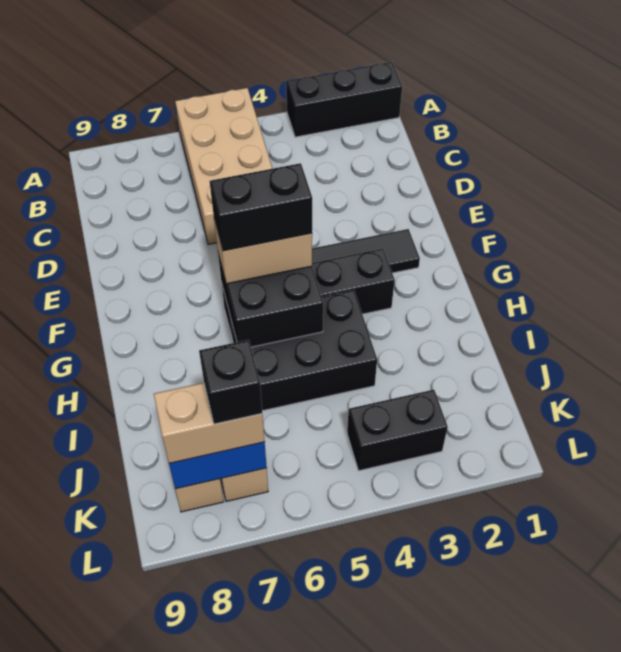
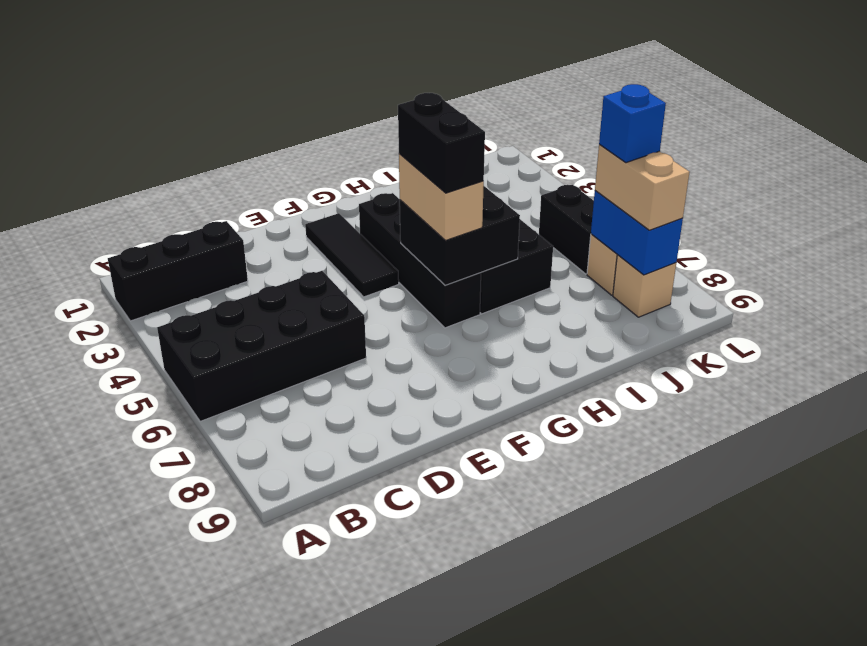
black 1x3 brick [286,62,402,137] -> black 1x3 brick turned to [108,221,248,321]
tan 2x4 brick [175,88,273,244] -> black 2x4 brick [157,271,366,421]
black 1x2 brick [347,390,448,471] -> black 1x2 brick moved to [539,185,594,274]
black 1x1 brick [199,340,262,424] -> blue 1x1 brick [599,84,666,163]

